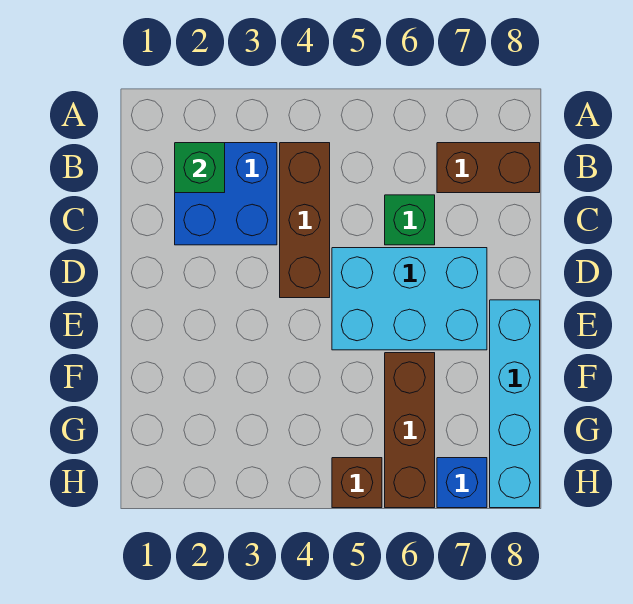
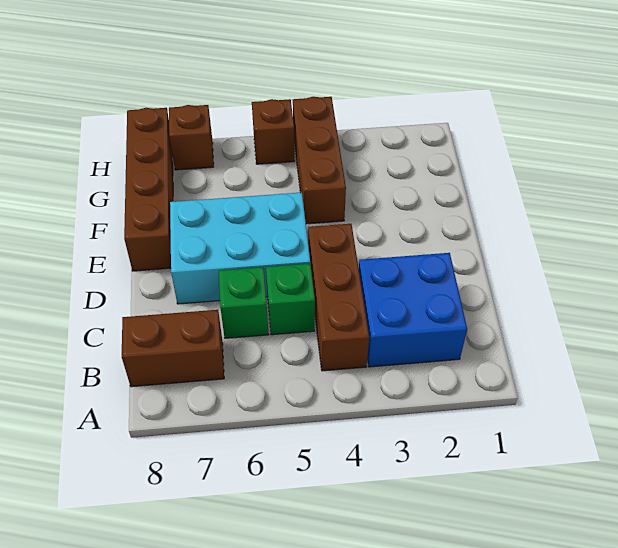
green 1x1 brick [175,143,225,193] -> green 1x1 brick moved to [266,263,315,335]
cyan 1x4 brick [490,300,540,508] -> brown 1x4 brick [124,108,173,271]
brown 1x3 brick [385,353,435,508] -> brown 1x3 brick moved to [293,97,346,224]
blue 1x1 brick [437,458,487,508] -> brown 1x1 brick [169,105,214,170]

